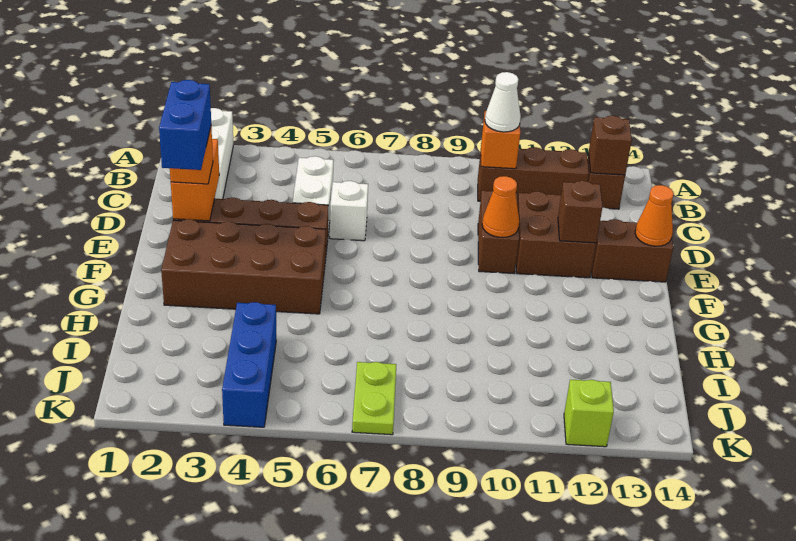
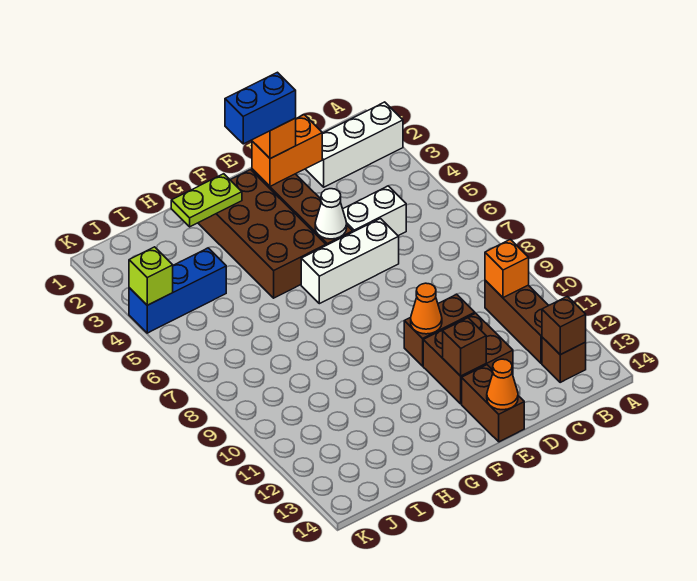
white 1x1 cone [485,72,521,132] -> white 1x1 cone moved to [315,189,347,239]
white 1x1 brick [330,181,368,241] -> white 1x3 brick [301,219,399,304]
lime 1x2 plate [352,362,396,435] -> lime 1x2 plate moved to [171,174,242,227]
lime 1x1 brick [564,380,614,447] -> lime 1x1 brick moved to [129,247,173,305]

